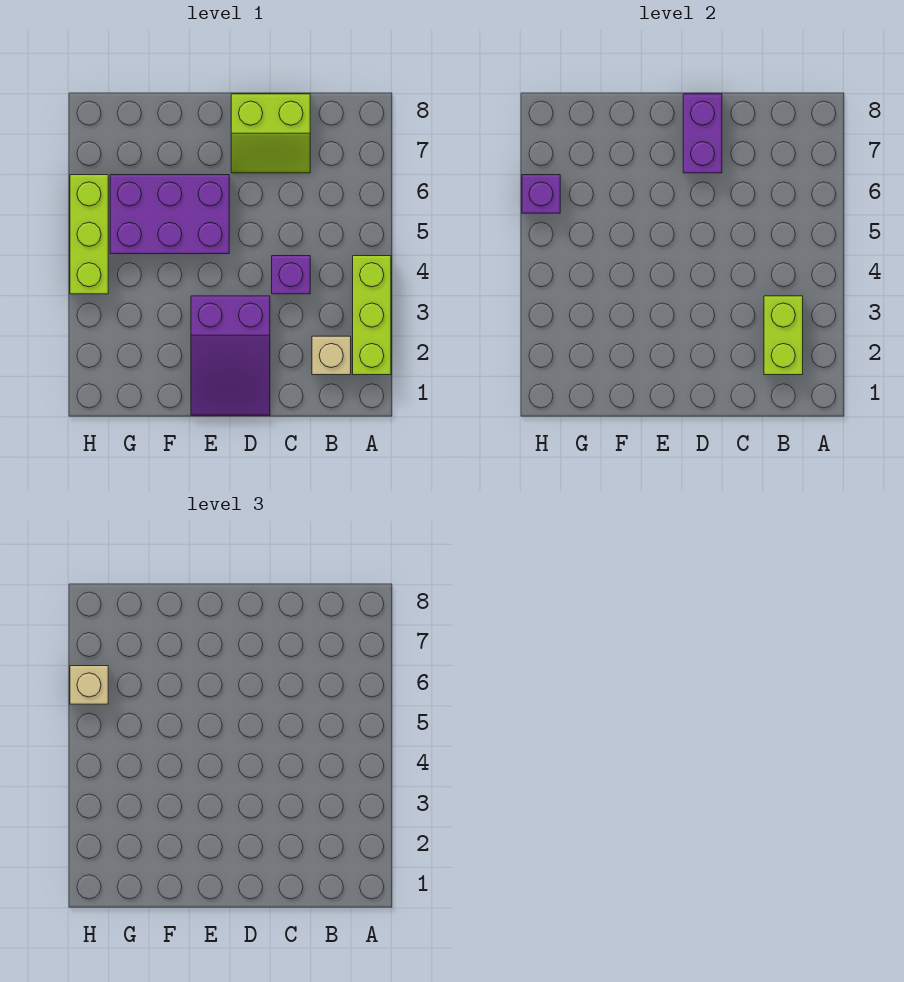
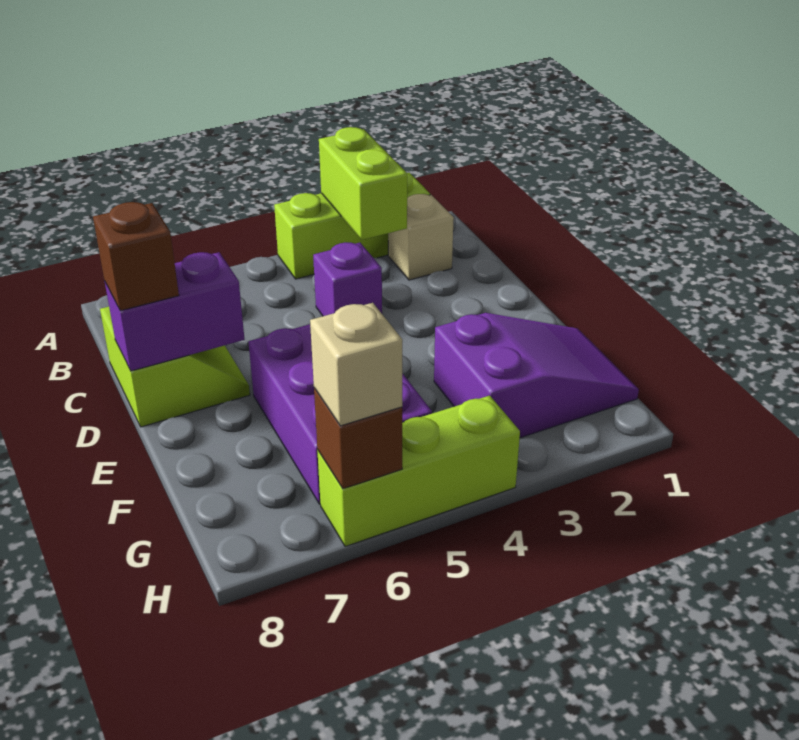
lime 1x2 brick [764,296,803,375] -> lime 1x2 brick turned to [319,127,407,240]
purple 2x3 slope [191,296,270,415] -> purple 2x3 slope moved to [434,313,639,438]
none -> brown 1x1 brick [93,202,179,311]
purple 1x1 brick [522,175,560,213] -> brown 1x1 brick [314,388,402,489]

